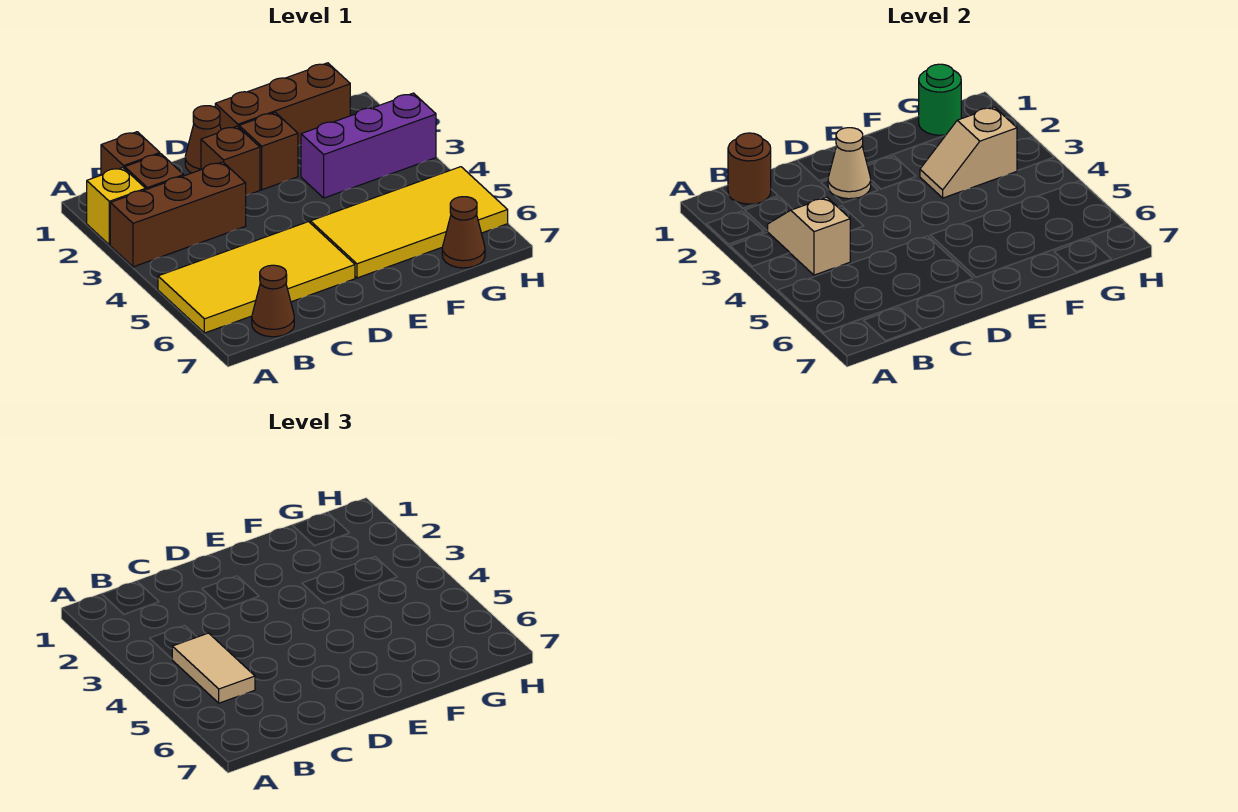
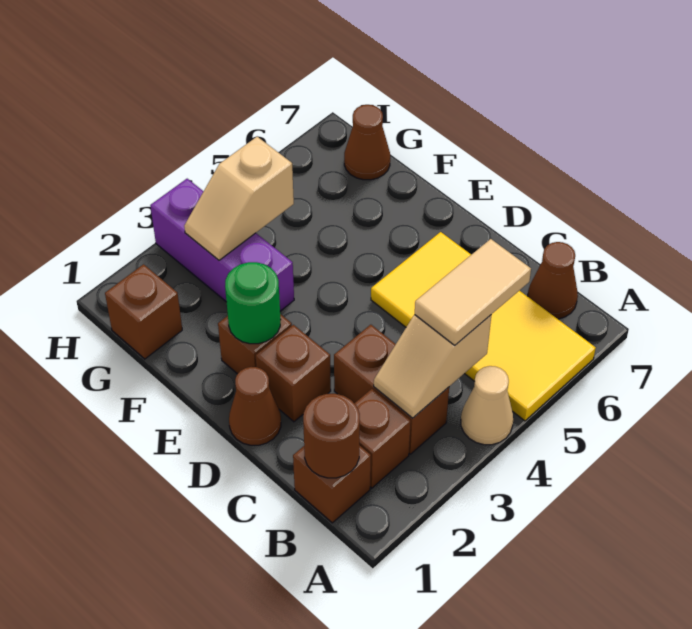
yellow 1x1 brick [87,168,146,245] -> none
brown 1x3 brick [110,162,246,267] -> brown 1x2 brick [334,325,449,454]
tan 1x1 cone [828,128,871,199] -> tan 1x1 cone moved to [461,366,513,445]
brown 1x3 brick [215,63,350,146] -> brown 1x1 brick [105,264,182,359]
yellow 2x4 tile [310,167,508,278] -> none
tan 1x2 slope [920,107,1017,198] -> tan 1x2 slope turned to [184,137,294,260]
green 1x1 round brick [919,64,961,135] -> green 1x1 round brick moved to [225,262,281,344]

